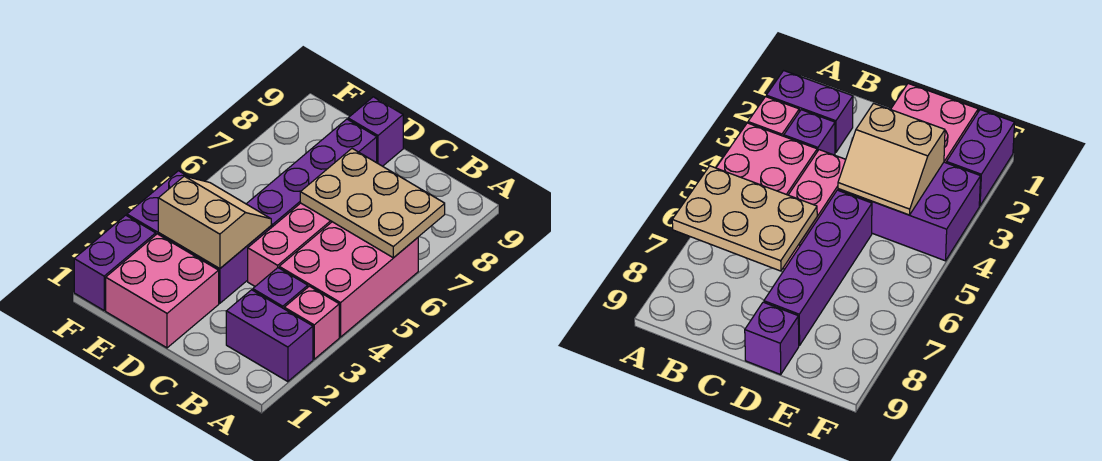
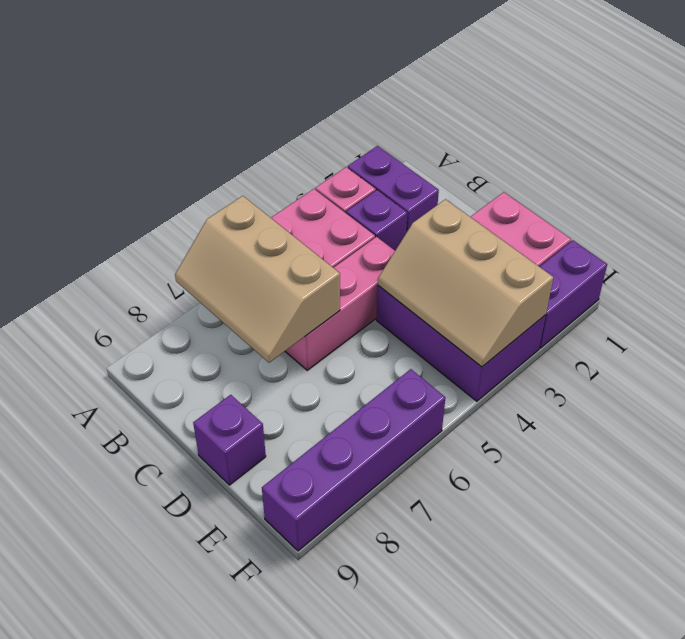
tan 2x3 plate [300,149,445,258] -> tan 2x3 slope [175,196,340,363]
tan 2x2 slope [158,176,271,269] -> tan 2x3 slope [378,199,553,367]
purple 1x4 brick [247,119,377,228] -> purple 1x4 brick moved to [262,369,445,551]

